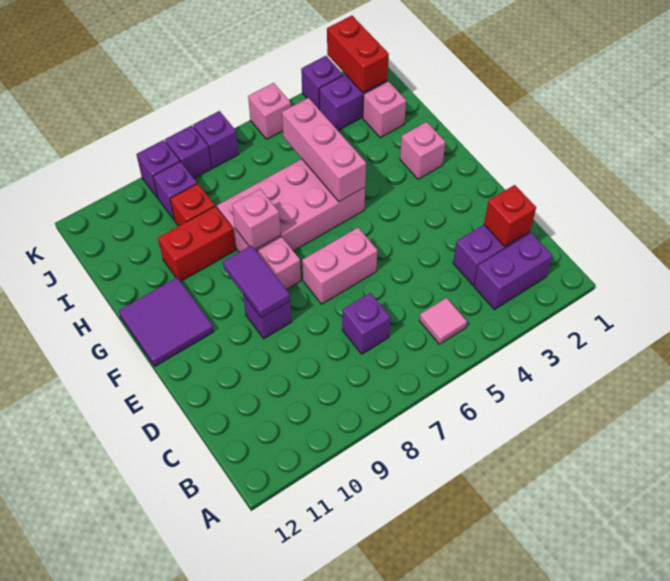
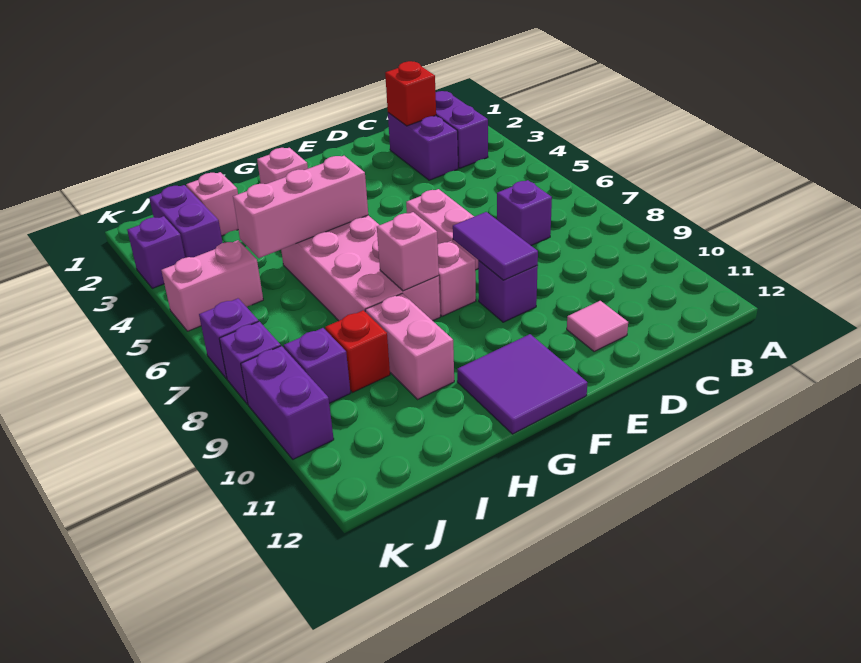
pink 1x1 tile [419,298,467,344] -> pink 1x1 tile moved to [567,301,628,351]
purple 1x2 tile [223,245,290,318] -> purple 1x2 tile turned to [453,212,538,280]
red 1x2 brick [158,206,236,282] -> pink 1x2 brick [365,293,454,400]
red 1x2 brick [327,16,389,93] -> none
pink 1x1 brick [248,83,291,139] -> pink 1x2 brick [161,240,263,331]
purple 1x1 brick [136,140,180,198] -> purple 1x2 brick [241,346,334,459]

